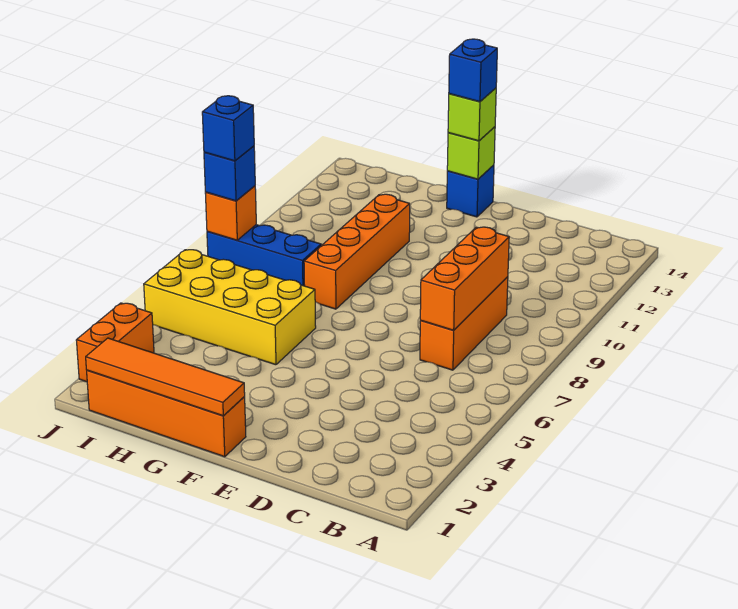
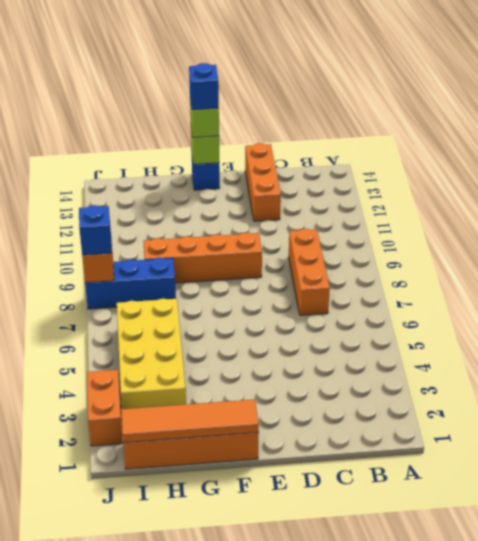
orange 1x3 brick [420,227,509,330] -> orange 1x3 brick moved to [245,143,281,221]
yellow 2x4 brick [144,250,316,365] -> yellow 2x4 brick turned to [117,299,186,409]
orange 1x4 brick [304,194,410,309] -> orange 1x4 brick turned to [143,232,262,283]
blue 1x1 brick [202,96,254,161] -> none

